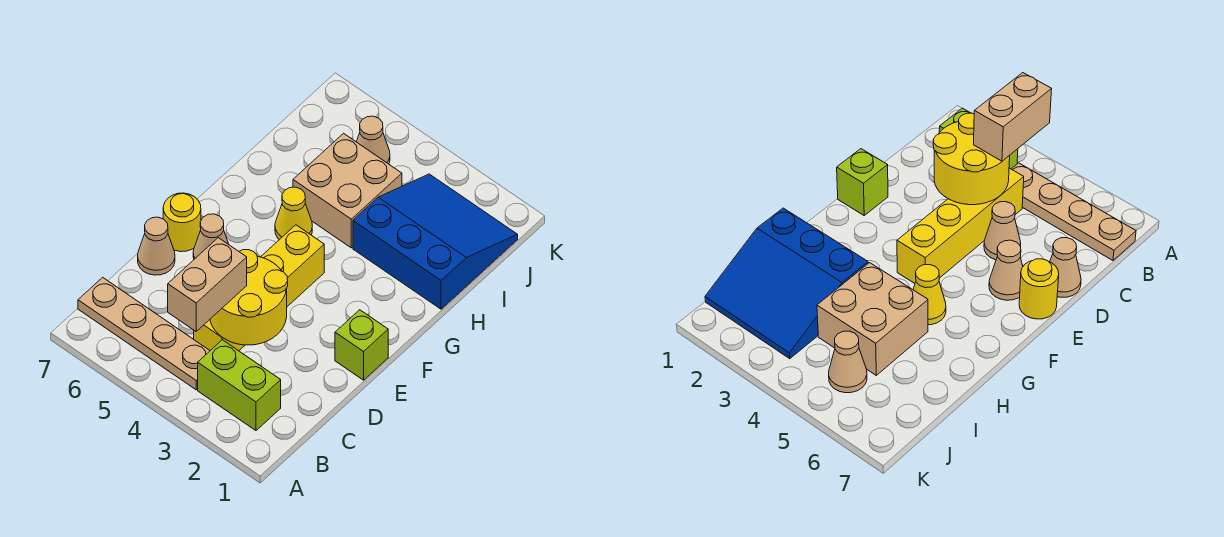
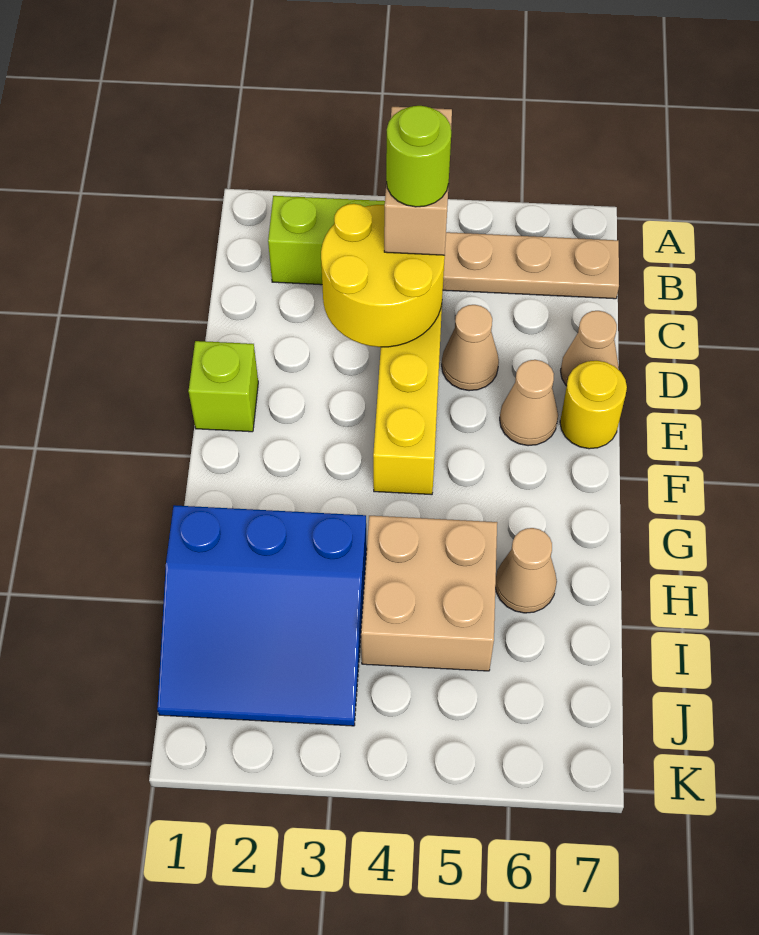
none -> lime 1x1 round brick [386,106,451,207]
yellow 1x1 cone [275,187,312,240] -> none
tan 1x1 cone [357,116,390,164] -> tan 1x1 cone moved to [495,528,557,613]

